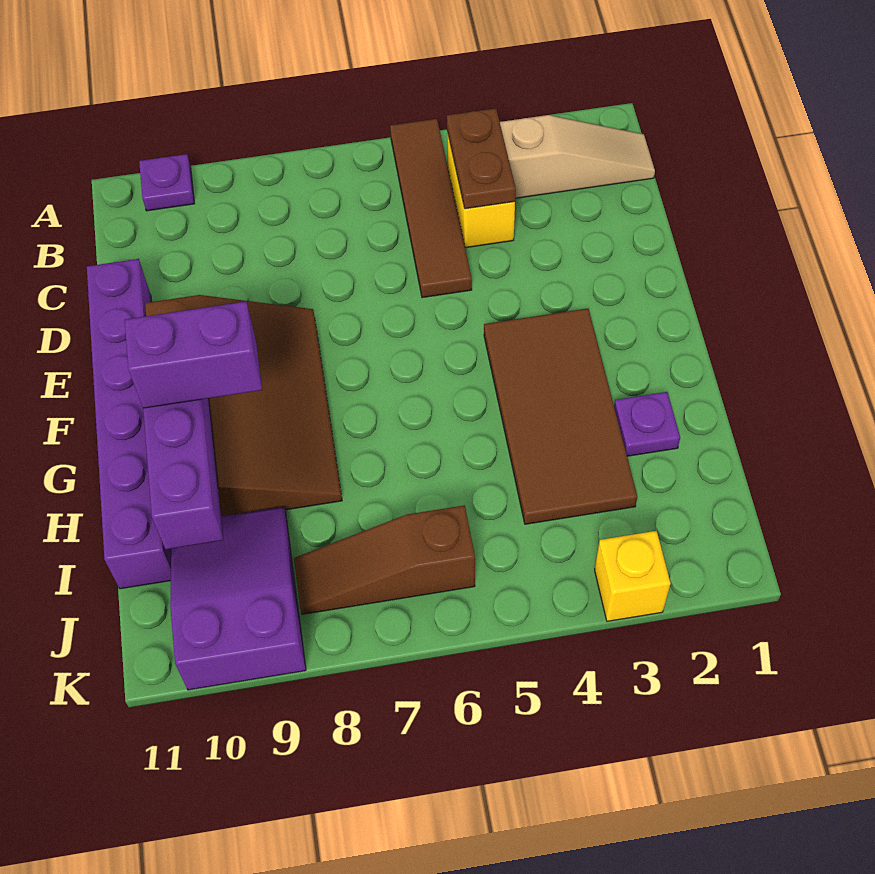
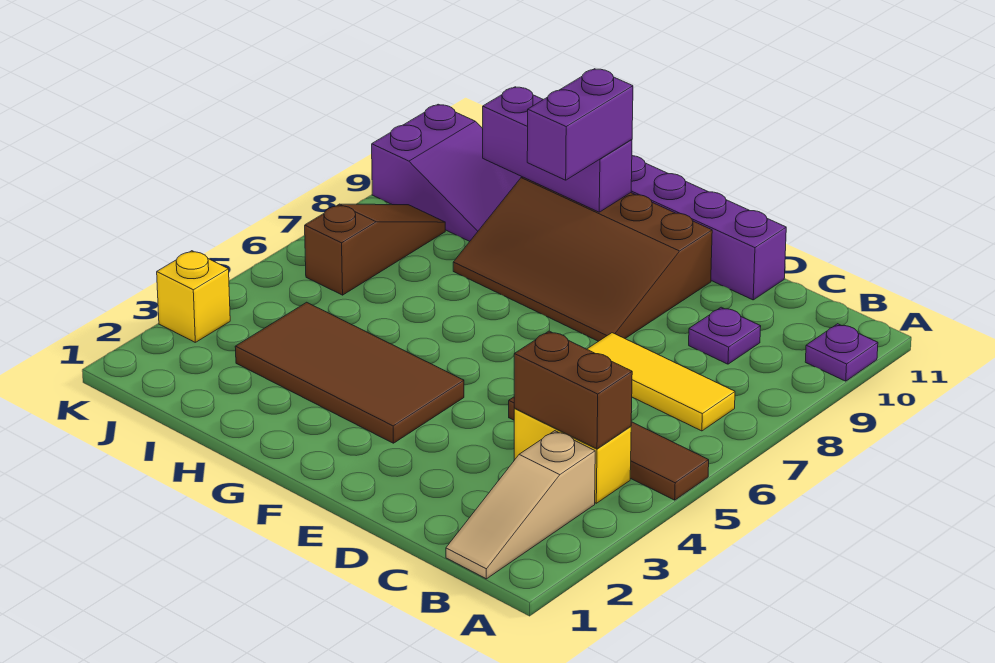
brown 1x2 plate [447,108,516,209] -> brown 1x2 brick [514,331,632,449]
none -> yellow 1x3 tile [587,333,735,431]
purple 1x1 plate [614,392,680,456] -> purple 1x1 plate moved to [689,307,761,364]

